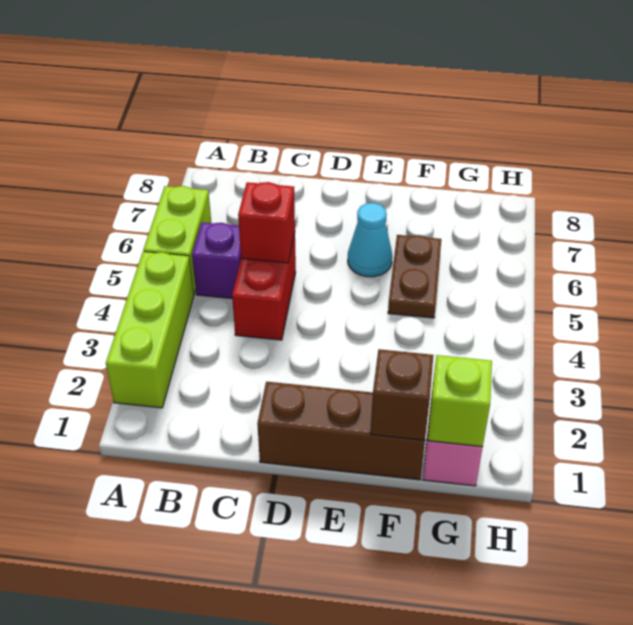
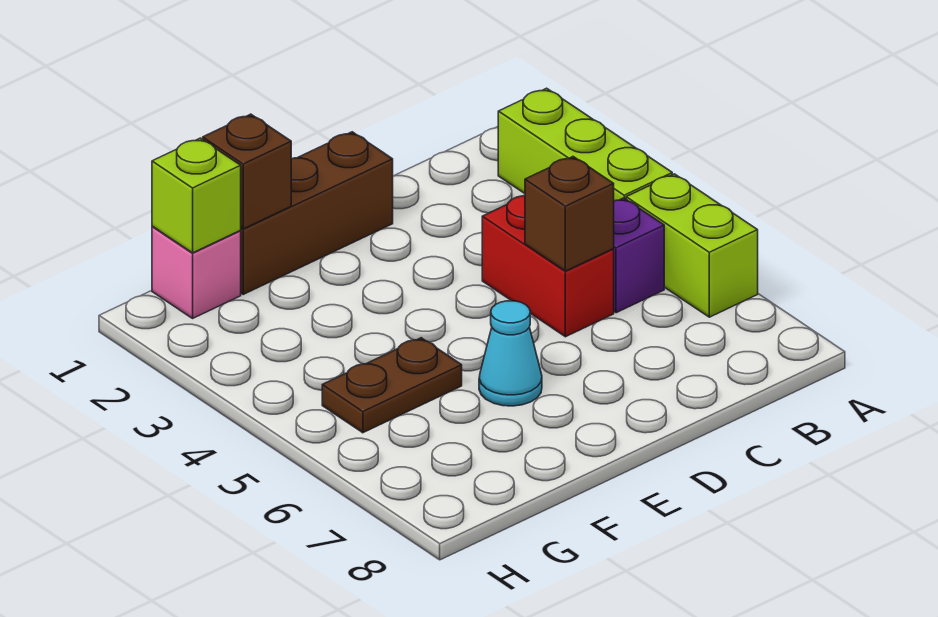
red 1x1 brick [238,182,295,263] -> brown 1x1 brick [525,157,614,271]
brown 1x2 plate [388,235,441,318] -> brown 1x2 plate turned to [322,338,462,433]

